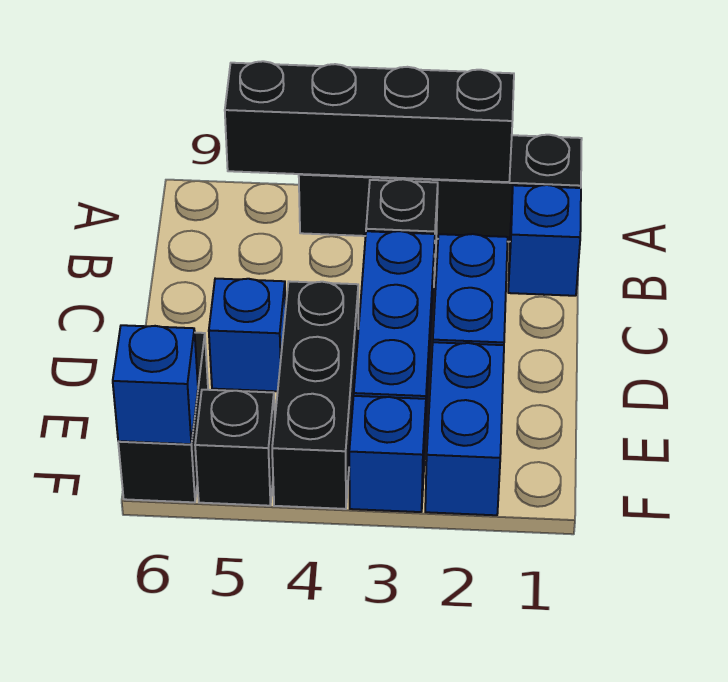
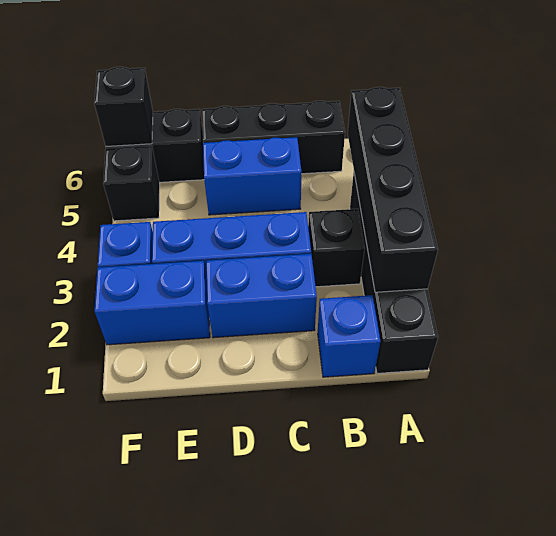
black 1x3 brick [272,281,359,509] -> black 1x3 brick moved to [202,101,345,174]
blue 1x1 brick [209,279,286,391] -> blue 1x2 brick [203,137,301,215]
blue 1x1 brick [113,325,198,444] -> black 1x1 brick [94,67,153,146]

